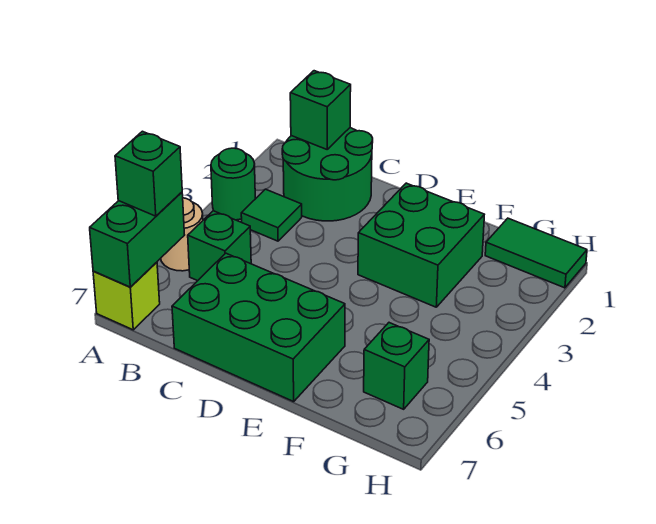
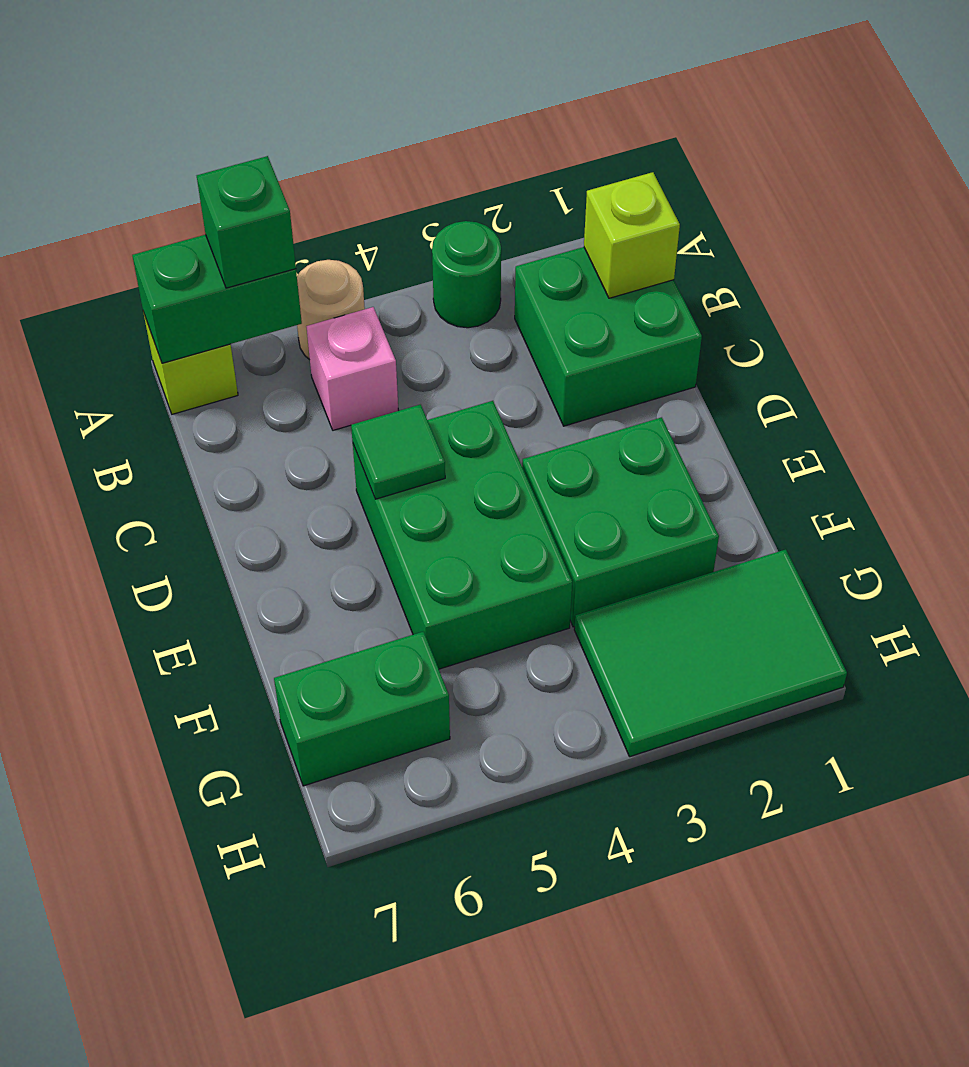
green 2x2 round brick [282,128,373,221] -> green 2x2 brick [515,247,702,426]
green 1x1 brick [290,71,351,149] -> lime 1x1 brick [584,172,680,298]
green 1x1 tile [241,189,302,241] -> green 1x1 tile moved to [351,405,445,499]
green 1x1 brick [188,211,251,281] -> pink 1x1 brick [306,307,399,430]
green 2x3 brick [172,253,345,402] -> green 2x3 brick moved to [353,401,572,669]
green 1x2 tile [485,218,587,288] -> green 2x3 tile [574,549,847,757]
green 1x1 brick [364,323,429,409] -> green 1x2 brick [274,632,450,786]

